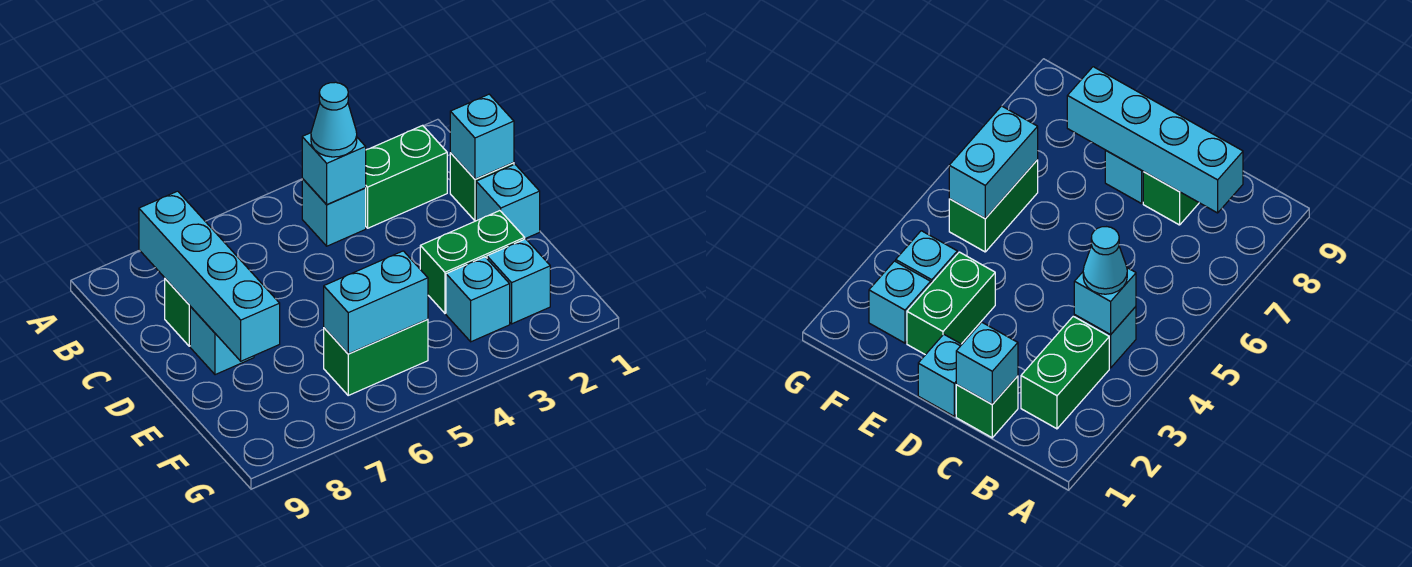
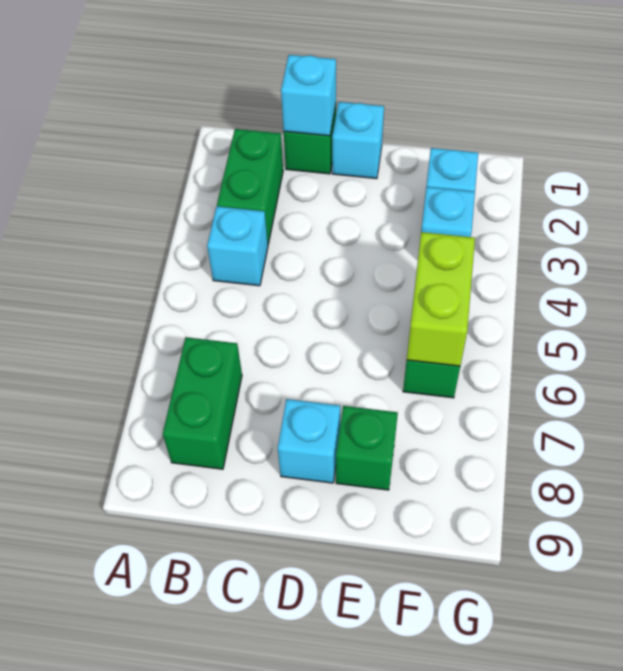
cyan 1x1 brick [302,133,366,205] -> none
cyan 1x1 cone [311,82,357,157] -> none
cyan 1x4 brick [139,191,280,361] -> none
green 1x1 brick [165,279,191,346] -> green 1x1 brick moved to [336,406,398,490]
green 1x2 brick [420,211,525,313] -> green 1x2 brick moved to [163,337,242,469]
cyan 1x2 brick [324,251,428,354] -> lime 1x2 brick [407,232,475,366]

